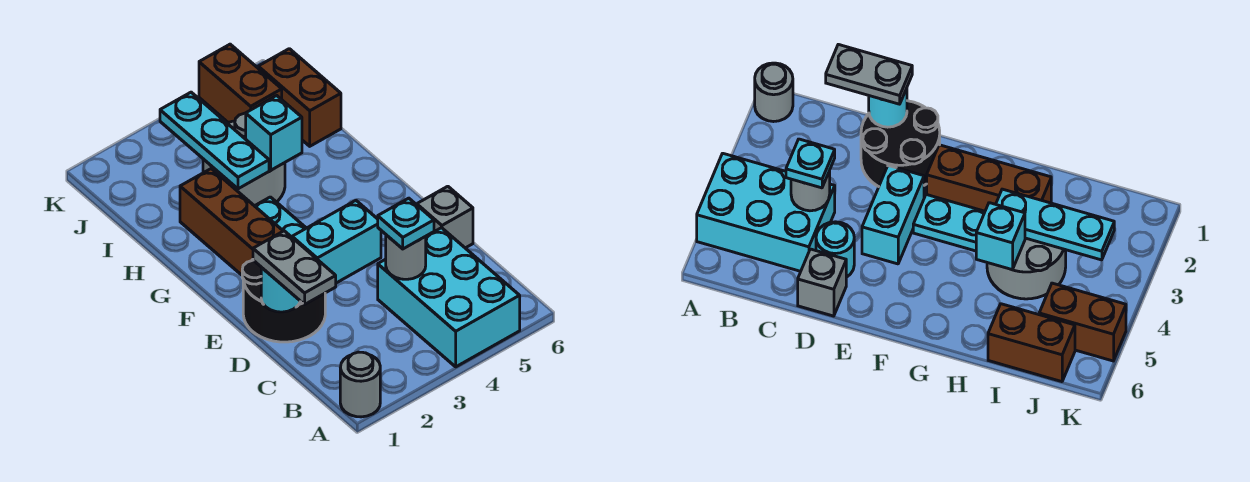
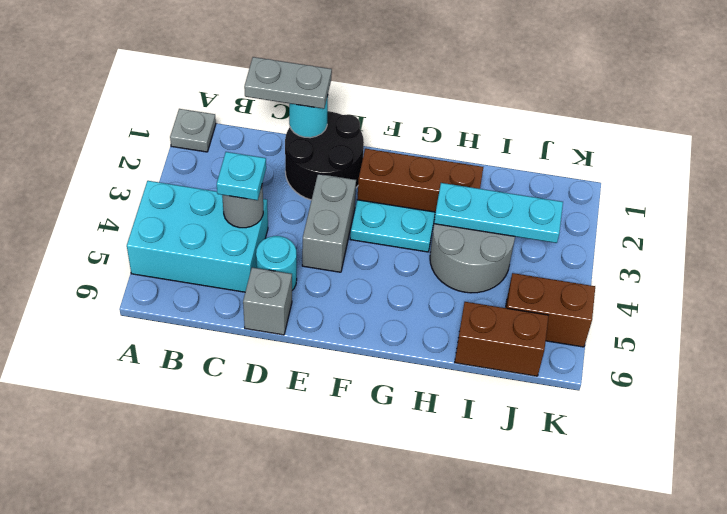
grey 1x1 round brick [340,352,380,417] -> grey 1x1 plate [170,109,216,152]
cyan 1x2 brick [292,201,381,283] -> grey 1x2 brick [302,174,356,272]
cyan 1x1 brick [246,96,302,170] -> none

